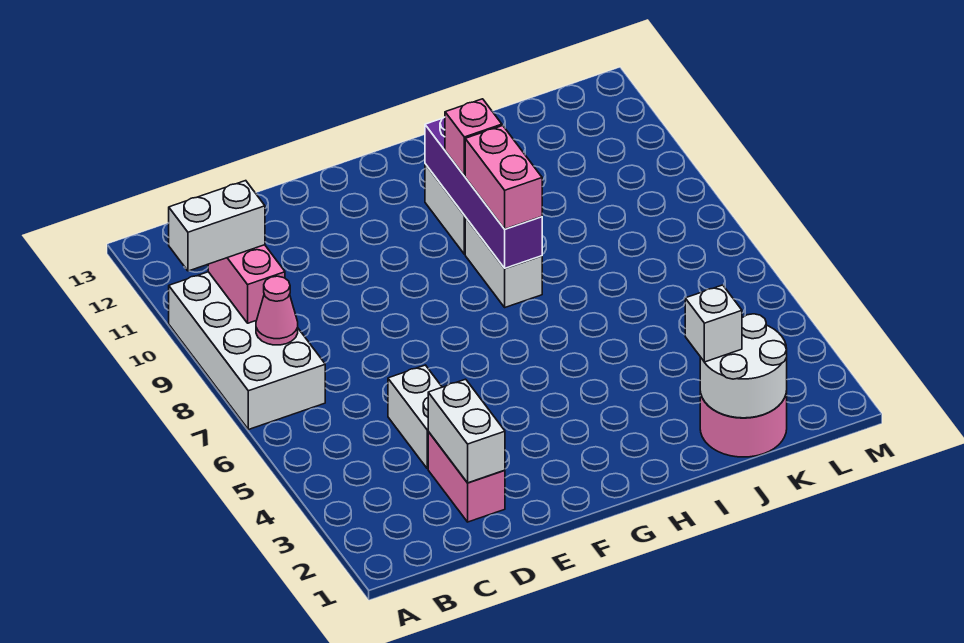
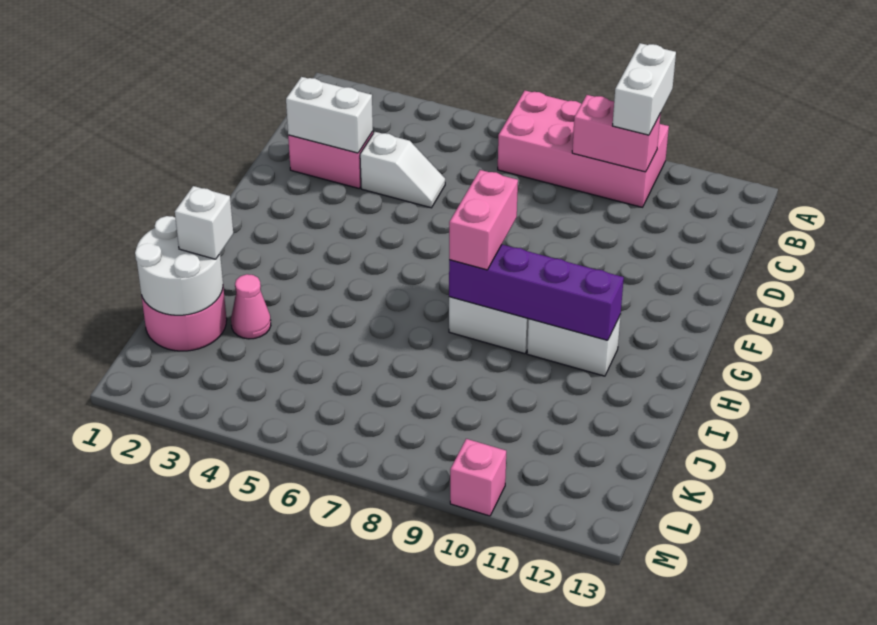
white 2x4 brick [169,272,325,430] -> pink 2x4 brick [498,91,669,207]
pink 1x1 cone [256,276,298,345] -> pink 1x1 cone moved to [231,274,271,339]
white 1x2 brick [388,365,442,469] -> white 1x2 slope [360,132,445,208]
pink 1x2 brick [465,126,542,229] -> pink 1x2 brick turned to [449,170,518,270]
pink 1x1 brick [445,99,502,176] -> pink 1x1 brick moved to [450,439,506,516]

